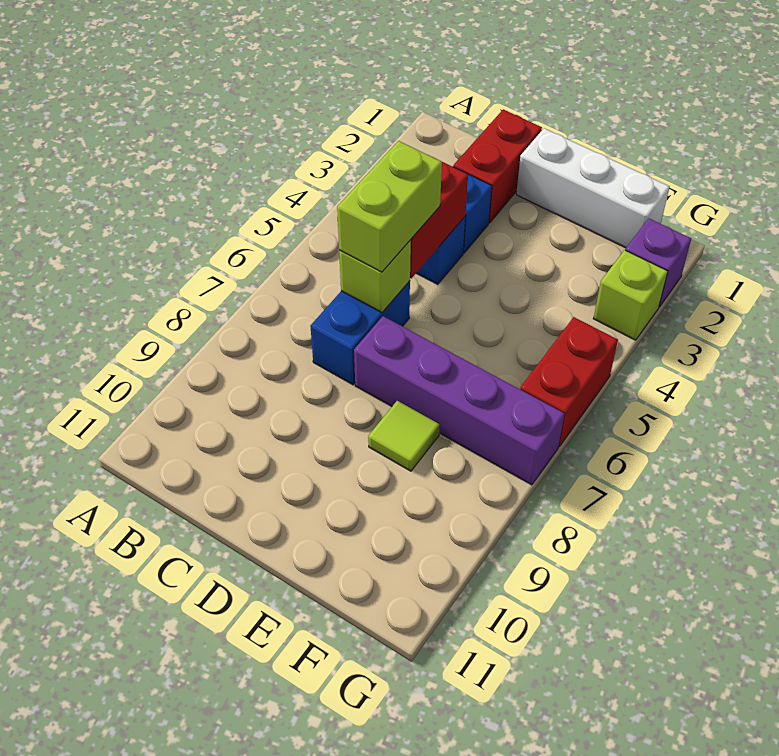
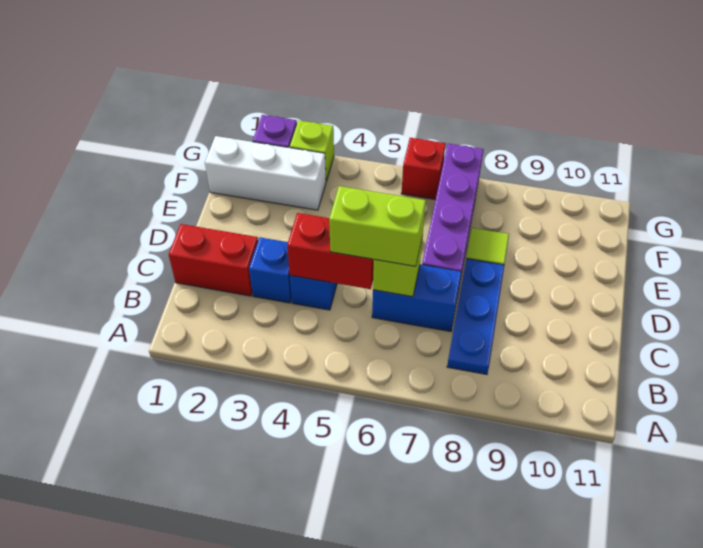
none -> blue 1x3 plate [447,259,504,374]
white 1x3 brick [516,128,670,248] -> white 1x3 brick turned to [205,136,326,210]
red 1x2 brick [520,317,618,446] -> red 1x1 brick [401,138,446,200]

